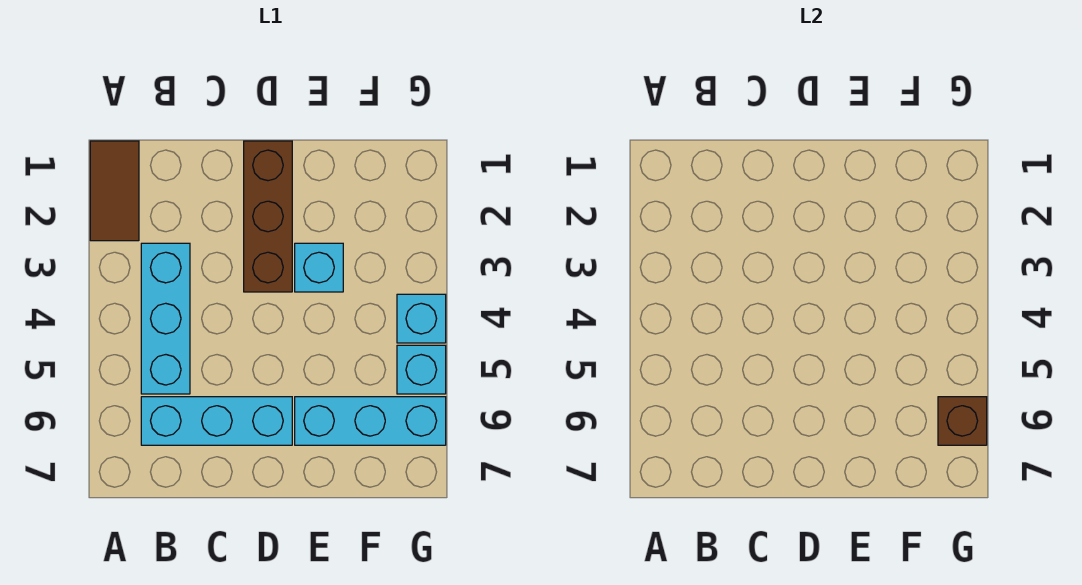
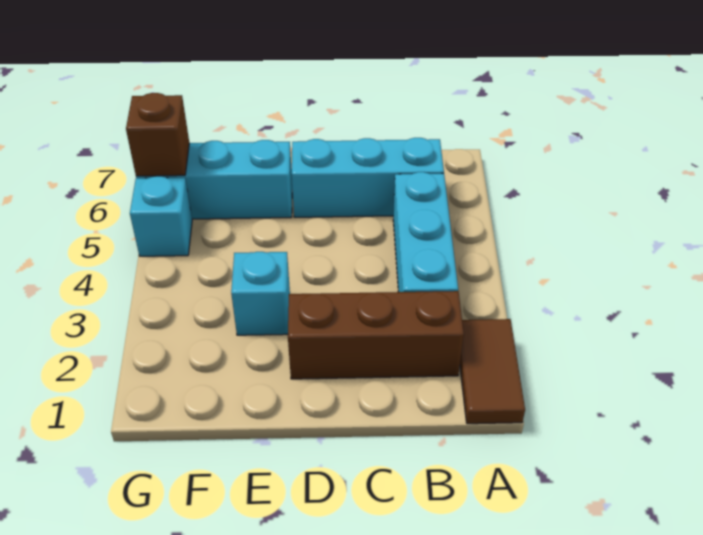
brown 1x3 brick [244,141,292,292] -> brown 1x3 brick turned to [288,291,464,379]
cyan 1x1 brick [397,294,446,343] -> none

